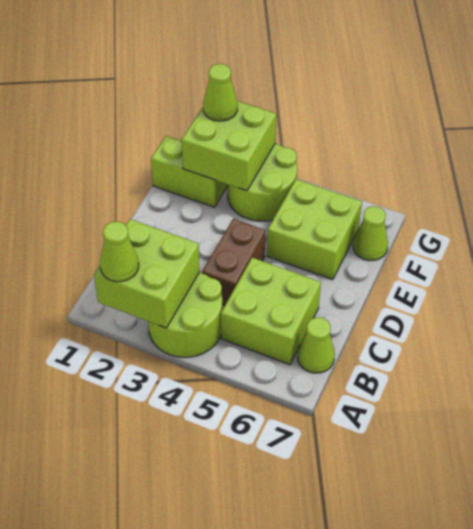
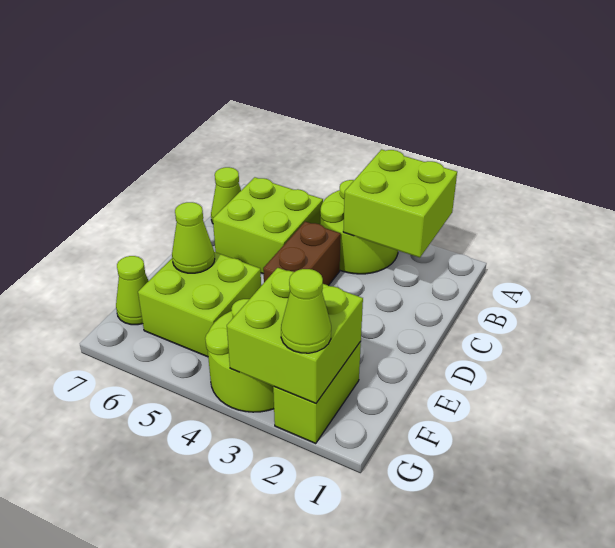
lime 1x1 cone [100,222,139,282] -> lime 1x1 cone moved to [172,202,215,273]
lime 1x2 brick [151,136,227,207] -> lime 1x2 brick turned to [273,342,361,443]

